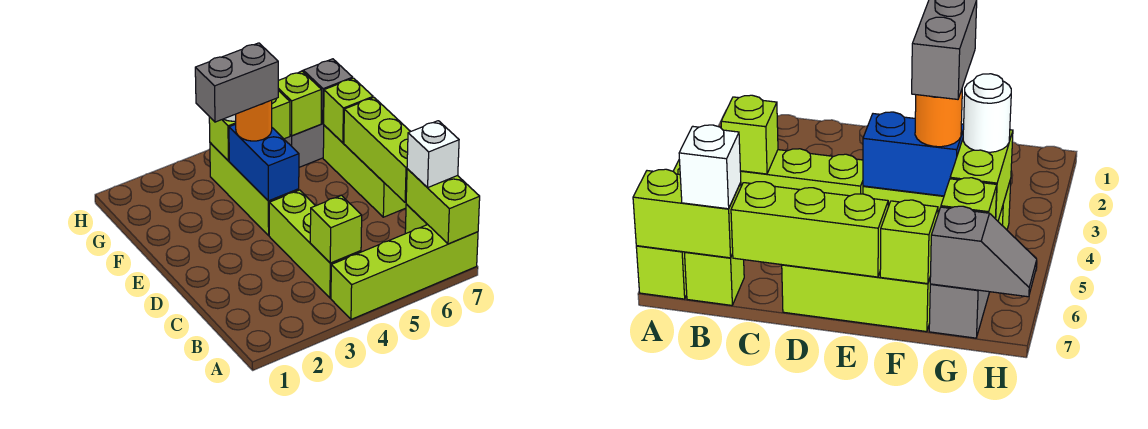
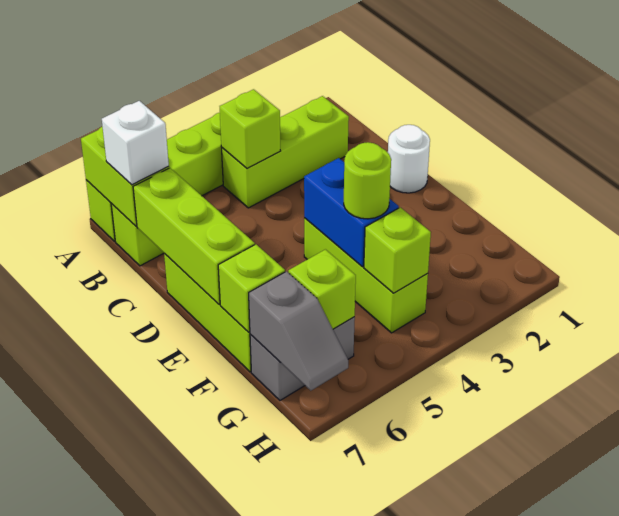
lime 1x3 brick [269,190,361,298] -> lime 1x3 brick turned to [222,96,349,208]
grey 1x2 brick [195,43,278,122] -> none
orange 1x1 round brick [236,100,272,141] -> lime 1x1 round brick [344,142,391,219]
lime 1x2 brick [209,90,290,161] -> lime 1x1 brick [364,207,431,293]
white 1x1 round brick [963,74,1011,152] -> white 1x1 round brick moved to [388,125,430,193]

